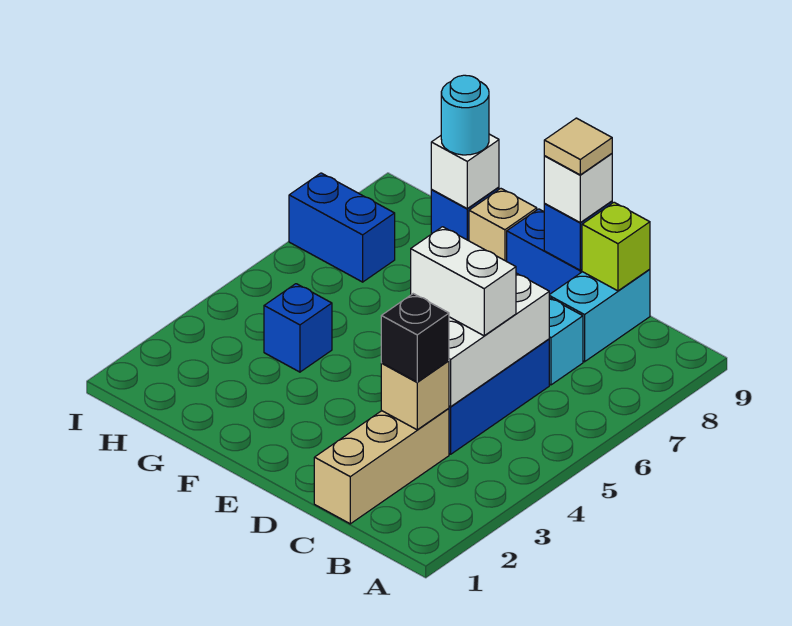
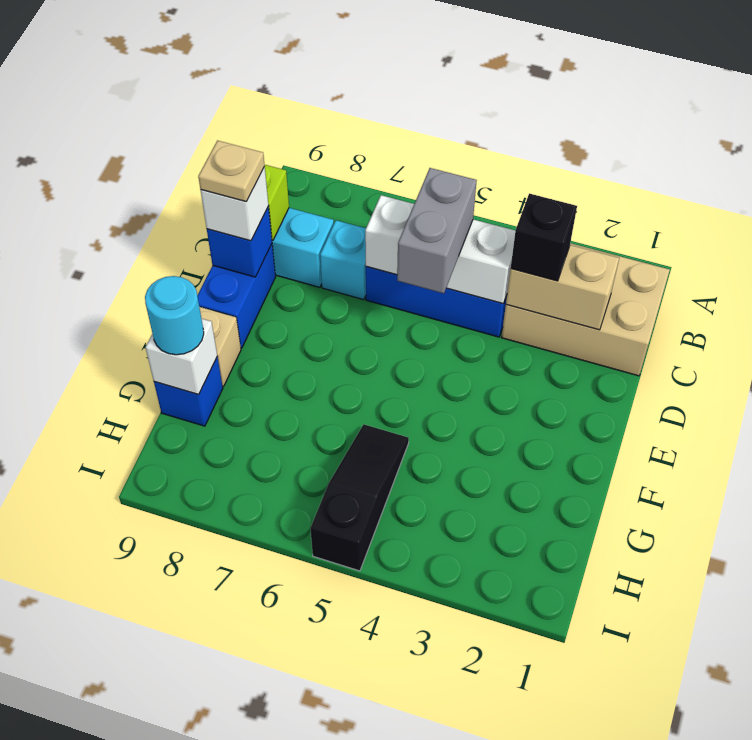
tan 1x3 brick [314,408,449,524] -> tan 2x3 brick [501,243,670,376]
tan 1x1 brick [381,361,449,430] -> tan 1x2 brick [506,245,619,330]
white 1x2 brick [411,227,516,336] -> grey 1x2 brick [397,168,477,293]
tan 1x1 tile [544,118,612,175] -> tan 1x1 plate [198,141,265,201]
blue 1x1 brick [264,284,332,372] -> none
none -> black 1x3 slope [310,424,409,571]
blue 1x2 brick [289,173,395,282] -> none

